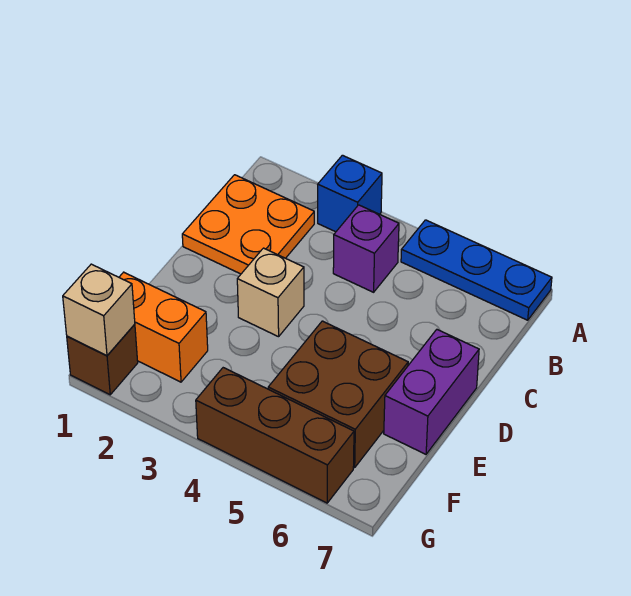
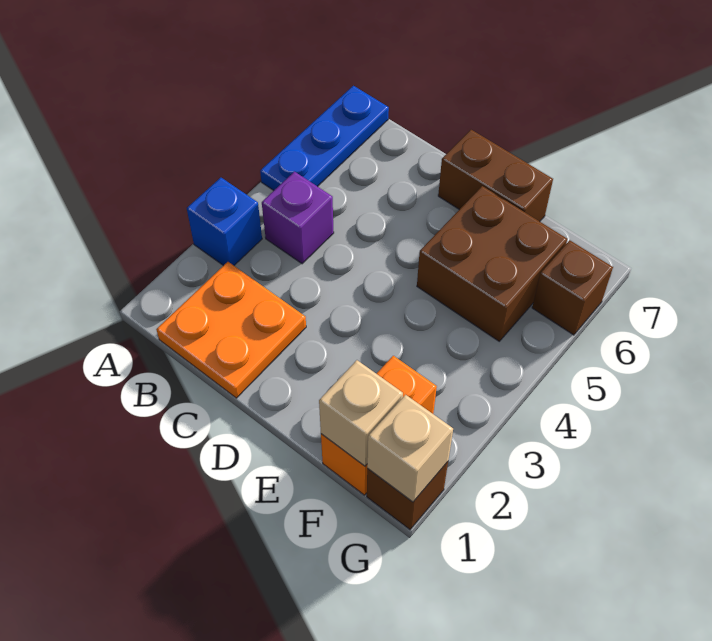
tan 1x1 brick [237,248,304,337] -> tan 1x1 brick moved to [319,360,403,466]
purple 1x2 brick [384,330,479,454] -> brown 1x2 brick [438,130,553,221]
brown 1x3 brick [196,368,354,503] -> brown 1x1 brick [532,240,613,335]

